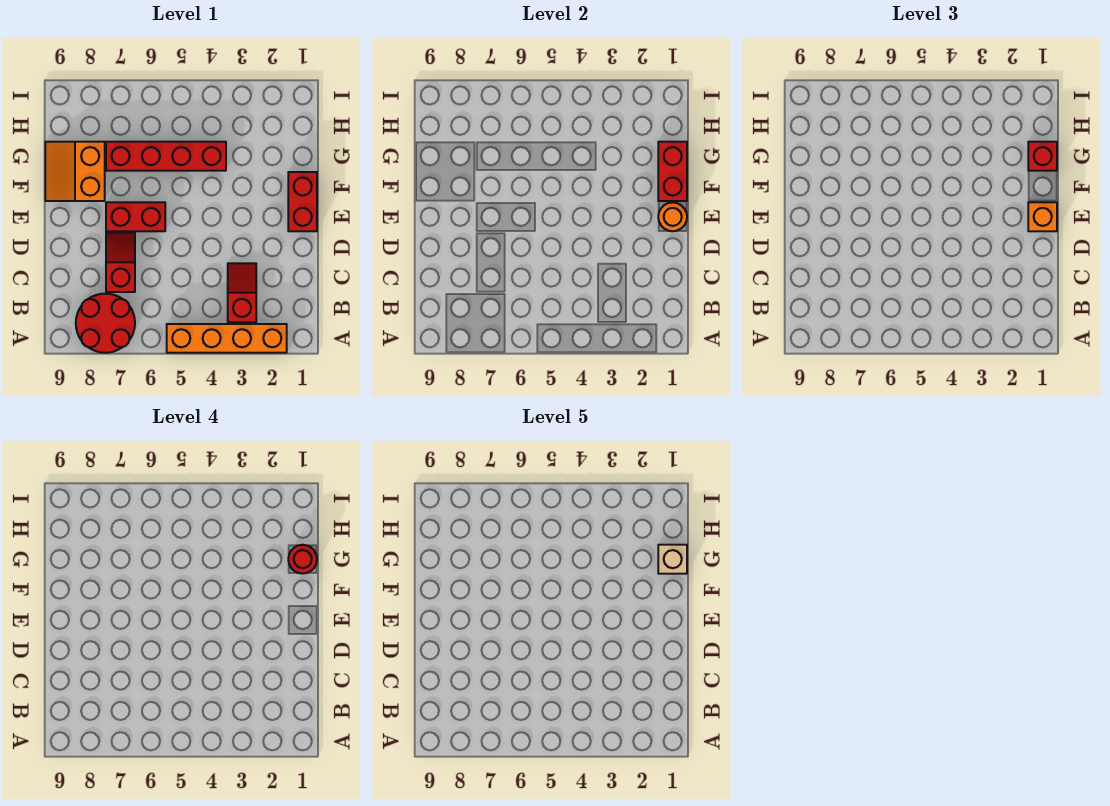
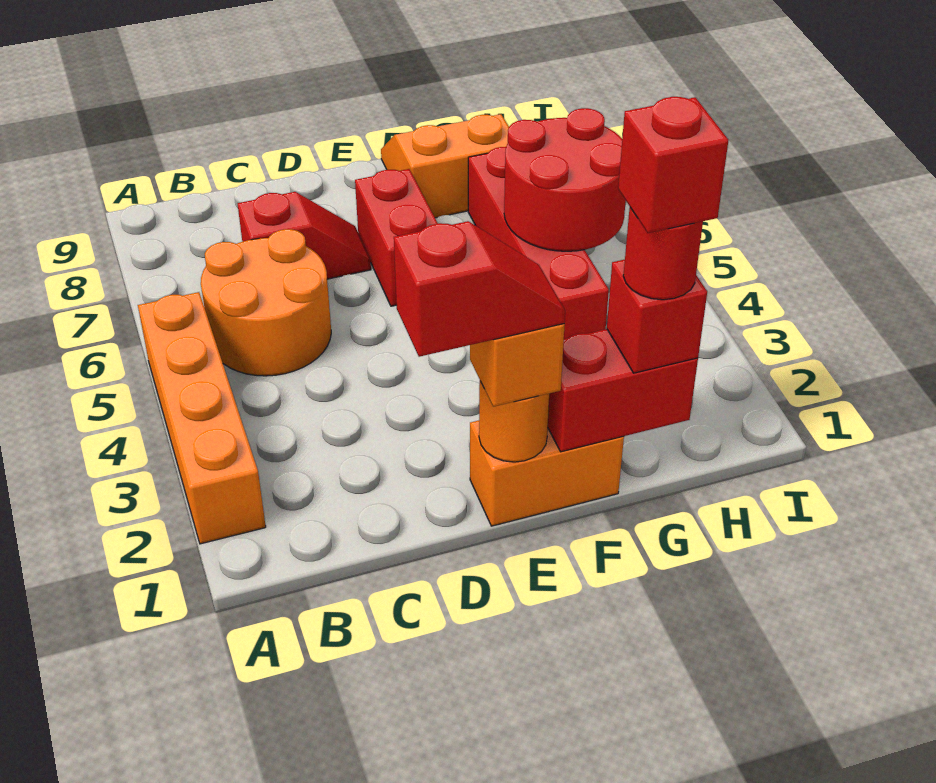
red 2x2 round brick [76,294,135,353] -> red 2x2 round brick moved to [504,108,626,251]
red 1x2 slope [228,263,256,322] -> red 1x2 slope moved to [394,221,565,357]
none -> orange 2x2 round brick [201,229,331,376]
red 1x2 brick [288,172,317,231] -> orange 1x2 brick [470,420,624,526]
tan 1x1 brick [658,545,687,574] -> red 1x1 brick [618,97,728,233]

